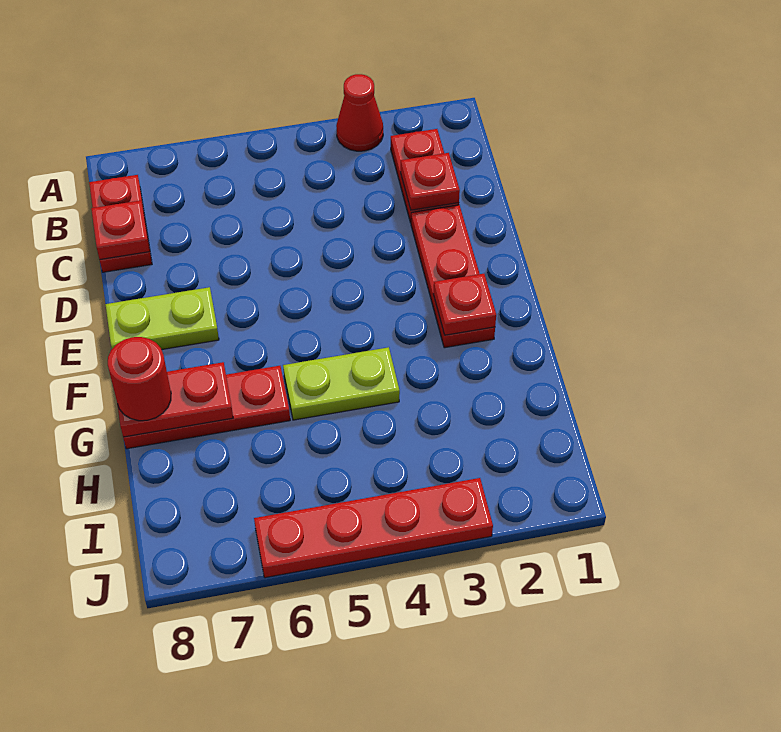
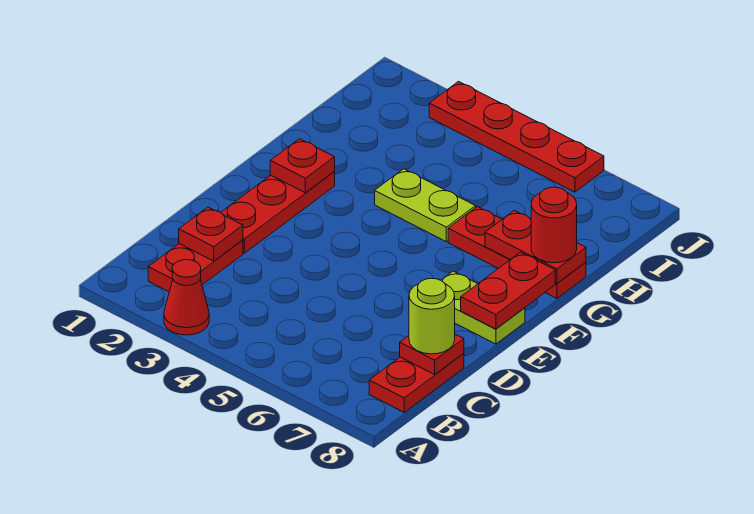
none -> lime 1x1 round brick [409,278,455,354]
none -> red 1x2 plate [461,252,555,329]

